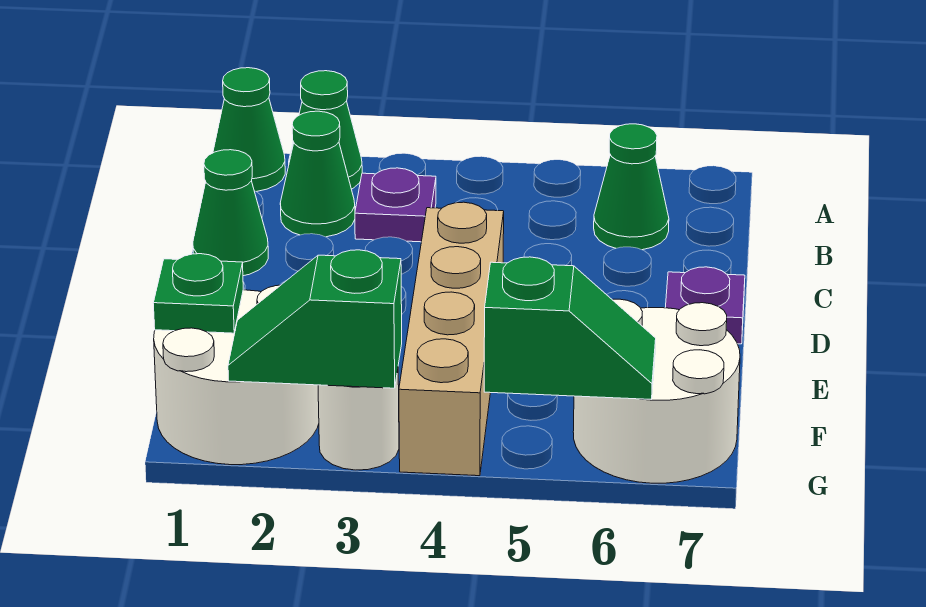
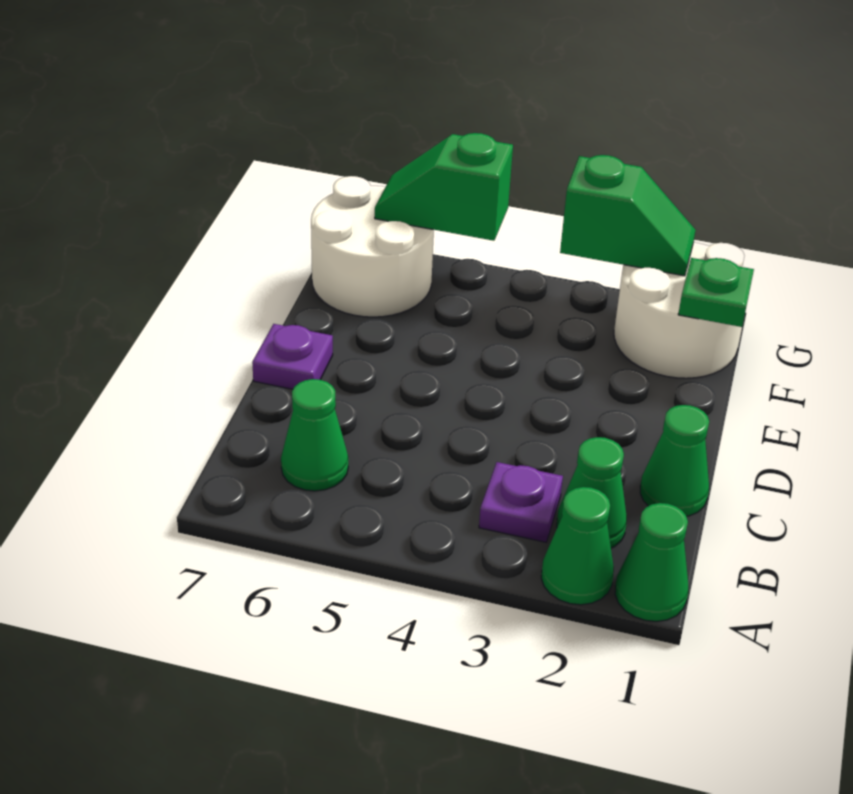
tan 1x4 brick [399,202,504,476] -> none
white 1x1 round brick [318,371,399,470] -> none

